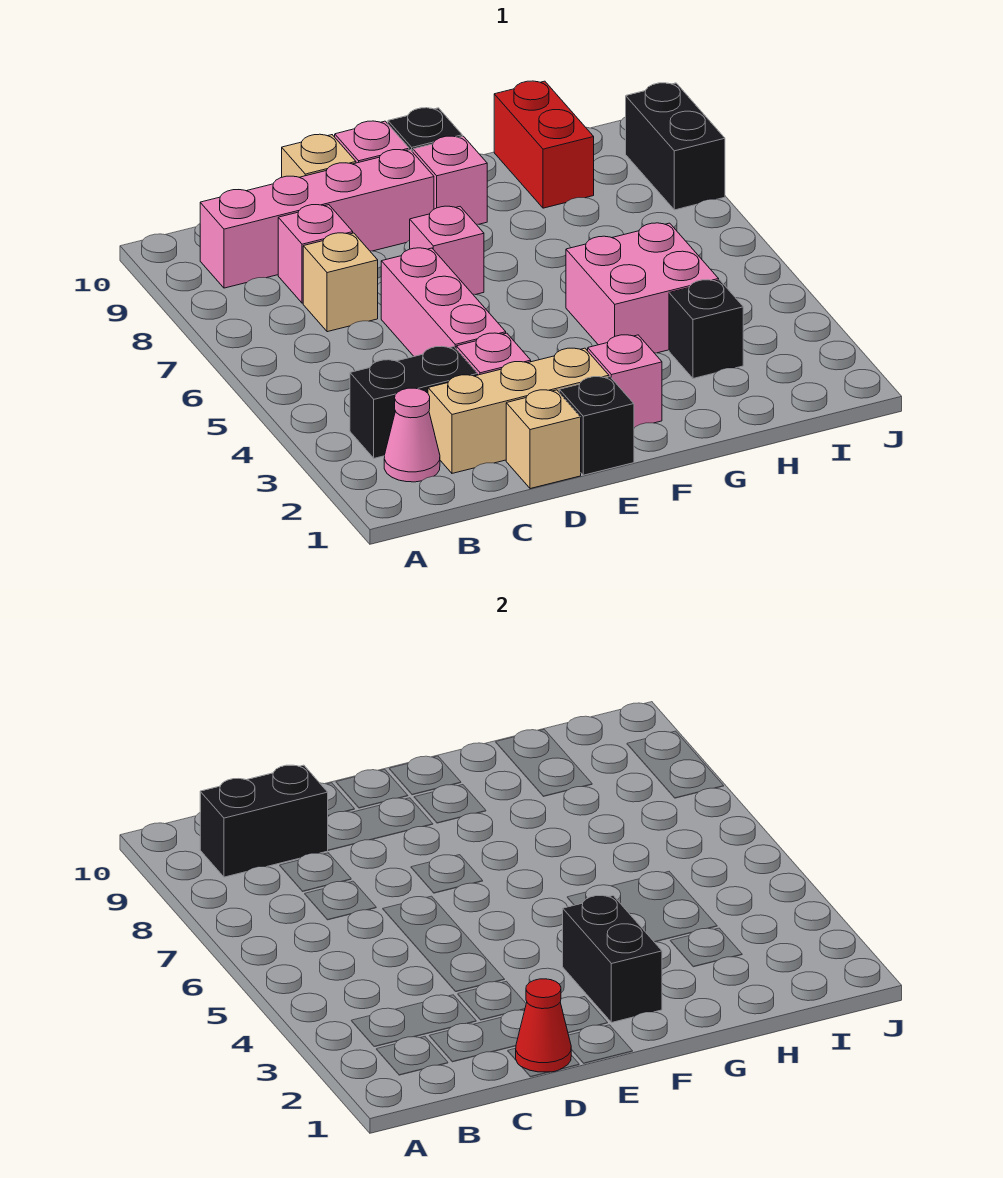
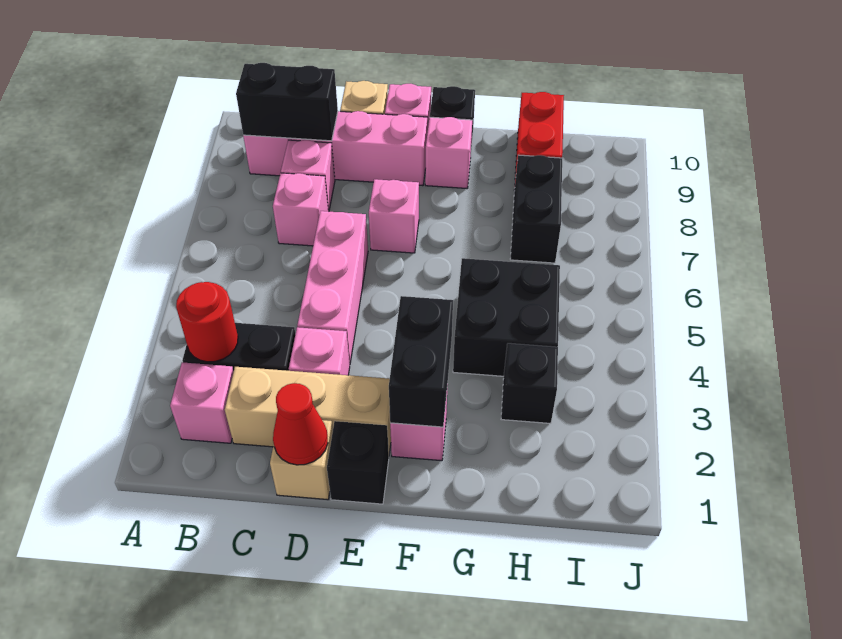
pink 1x1 cone [384,388,440,482] -> pink 1x1 brick [170,362,234,443]
none -> red 1x1 round brick [176,282,238,362]
tan 1x1 brick [303,233,378,332] -> pink 1x1 brick [273,173,328,246]
pink 2x2 brick [566,223,719,353] -> black 2x2 brick [453,258,560,376]
black 1x2 brick [626,83,725,210] -> black 1x2 brick moved to [510,155,562,263]

